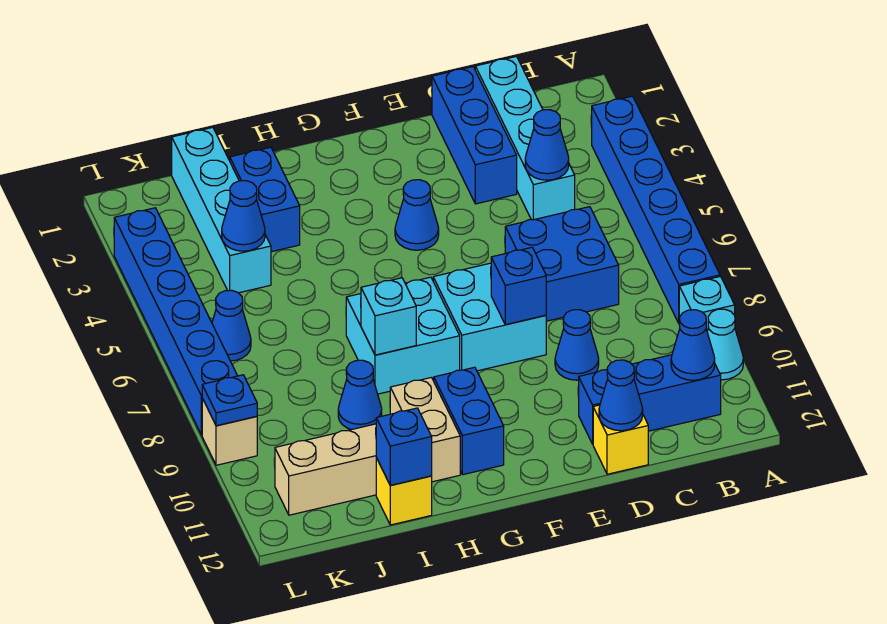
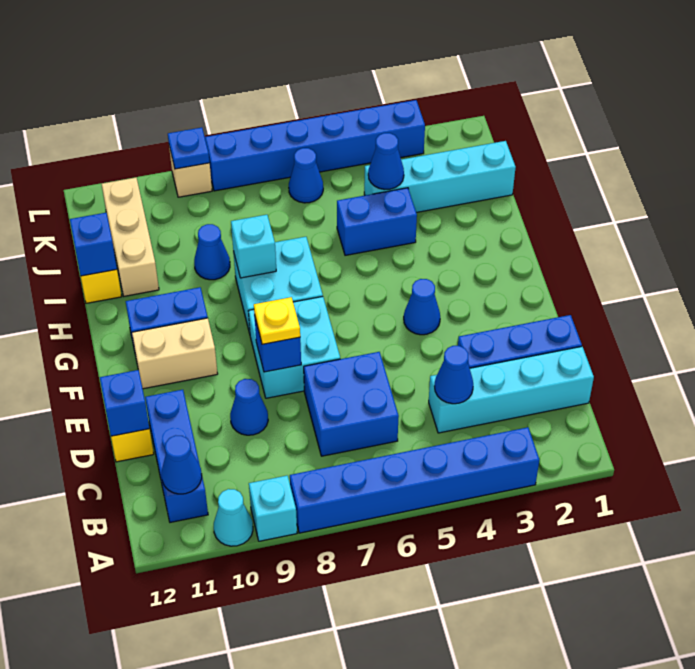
blue 1x1 cone [599,360,643,431] -> blue 1x1 brick [100,370,150,436]
none -> yellow 1x1 plate [254,297,300,344]
tan 1x2 brick [390,378,460,482] -> tan 1x2 brick moved to [132,318,218,389]
blue 1x2 brick [230,147,300,252] -> blue 1x2 brick moved to [337,188,417,255]

